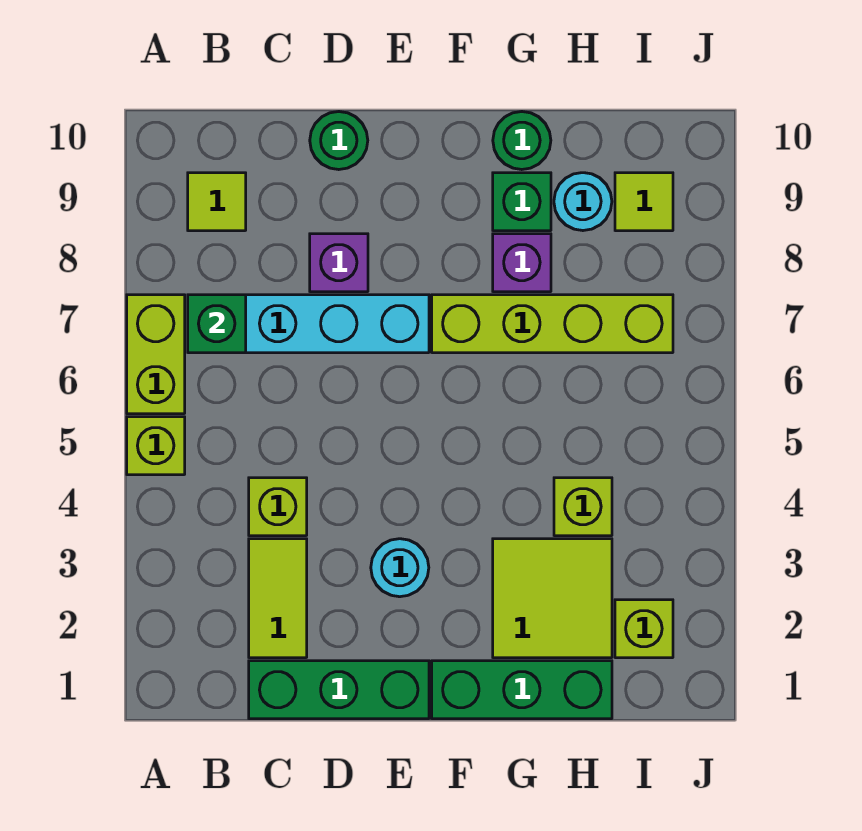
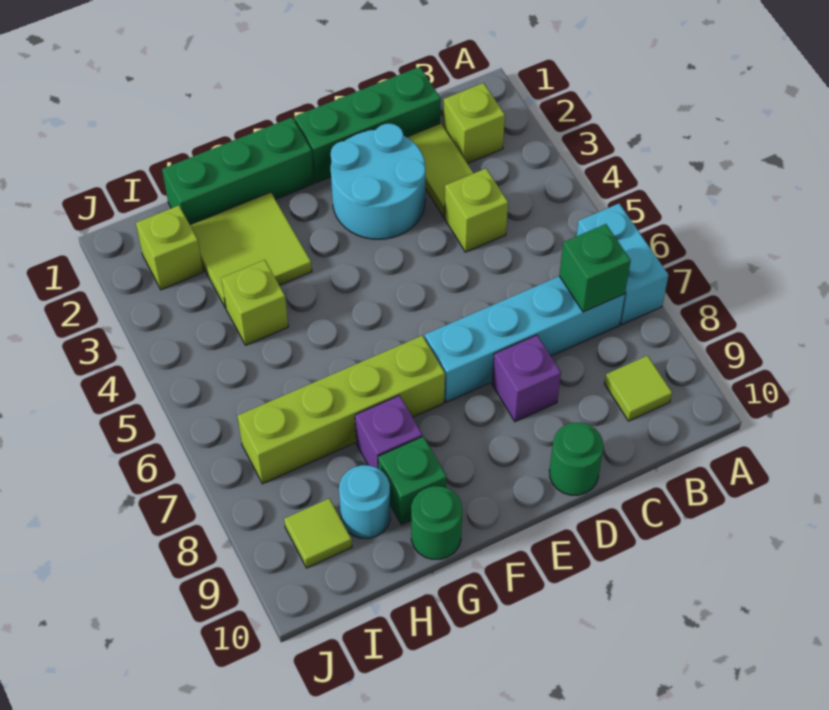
lime 1x1 brick [127,417,185,475] -> lime 1x1 brick moved to [443,83,505,164]
lime 1x2 brick [127,295,185,414] -> cyan 1x2 brick [577,204,668,324]
cyan 1x1 round brick [371,539,429,597] -> cyan 2x2 round brick [331,124,425,239]

